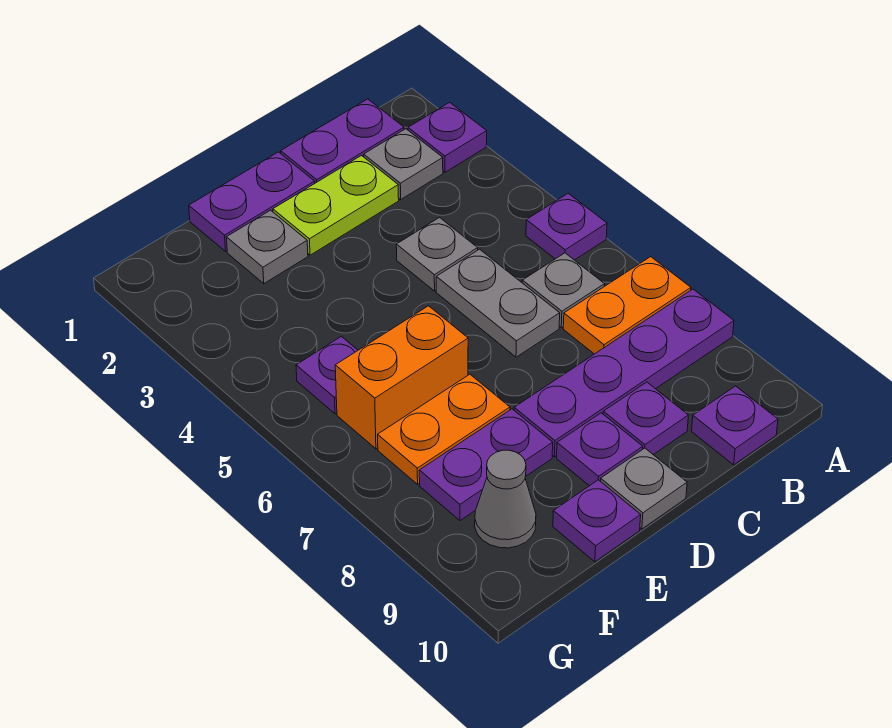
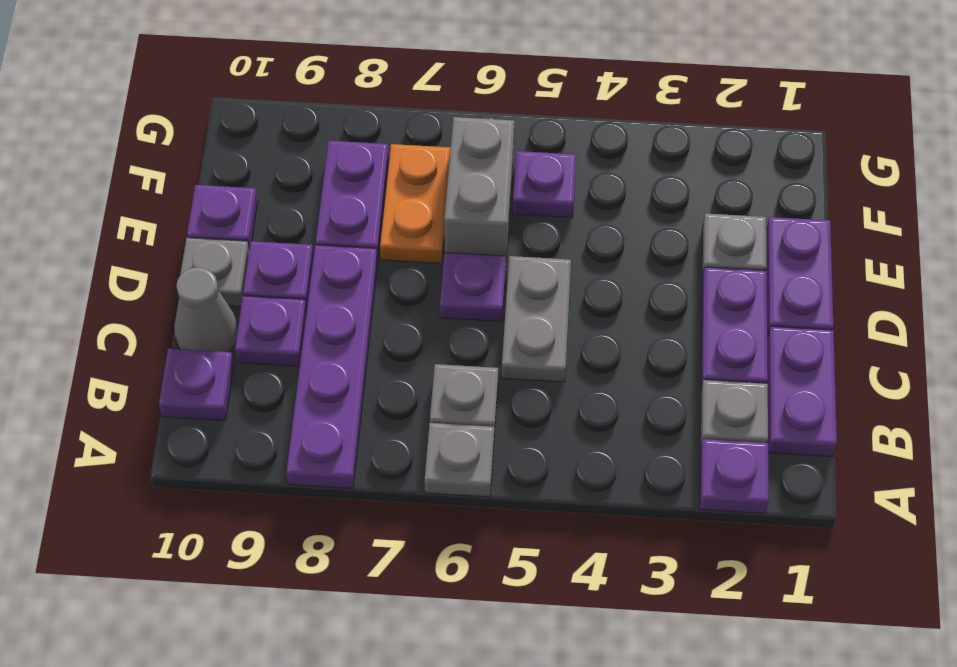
purple 1x1 plate [526,193,607,260] -> purple 1x1 plate moved to [440,252,506,322]
orange 1x2 plate [563,257,691,354] -> none
lime 1x2 plate [273,156,399,255] -> purple 1x2 plate [701,267,768,389]
grey 1x1 plate [396,218,478,291] -> grey 1x1 plate moved to [424,423,494,497]
grey 1x2 plate [436,249,560,357] -> grey 1x2 plate turned to [501,256,571,382]
orange 1x2 brick [335,306,468,449] -> grey 1x2 brick [444,117,514,258]
grey 1x1 cone [475,450,536,548] -> grey 1x1 cone moved to [174,267,238,352]

